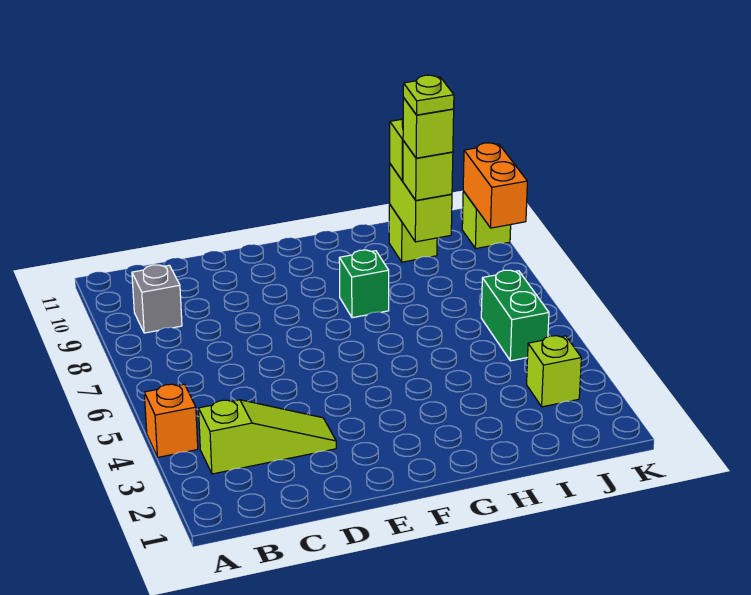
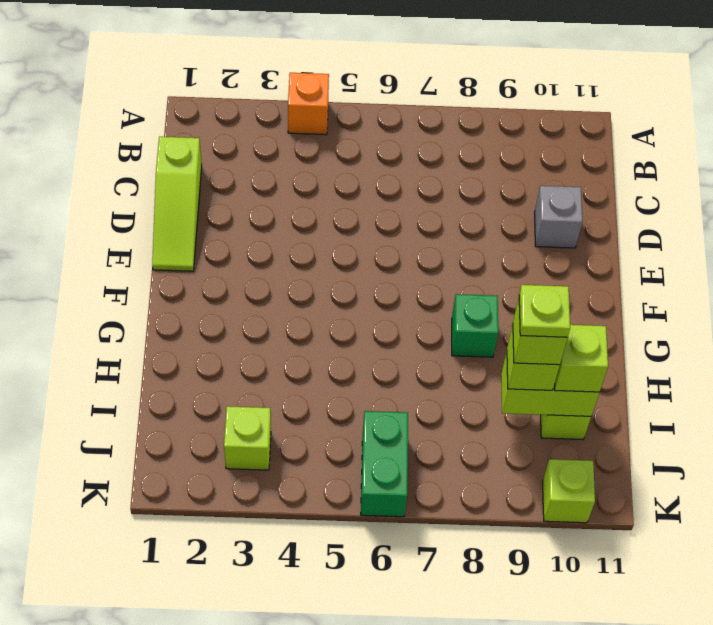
lime 1x3 slope [199,400,336,474] -> lime 1x3 slope moved to [152,137,202,271]
grey 1x1 brick [132,265,182,333] -> grey 1x1 brick moved to [535,186,582,248]
green 1x2 brick [481,270,549,361] -> green 1x2 brick turned to [361,411,408,517]
orange 1x2 brick [463,143,527,228] -> none

